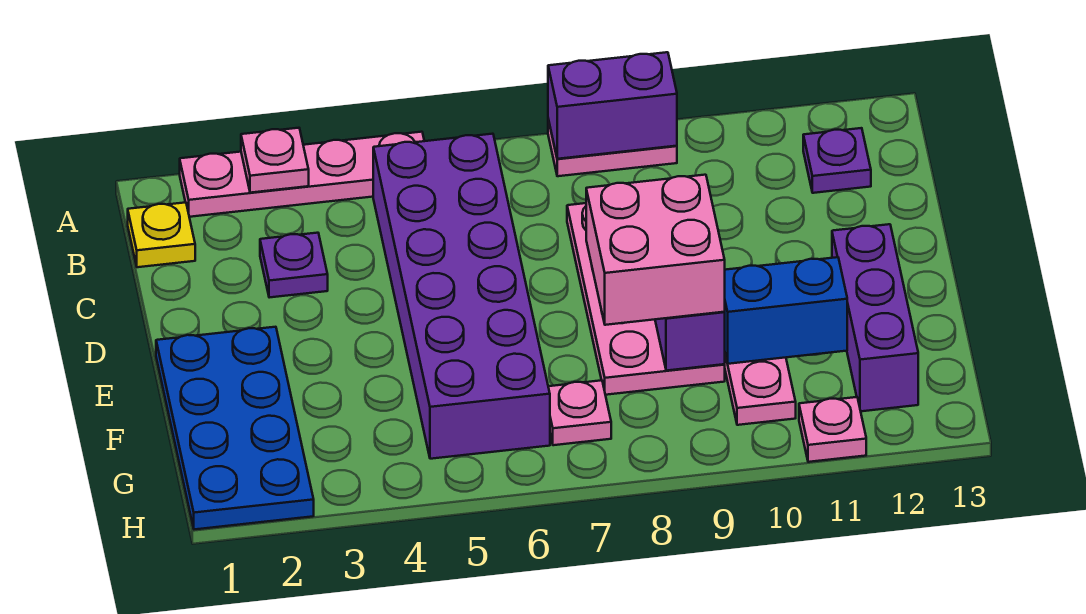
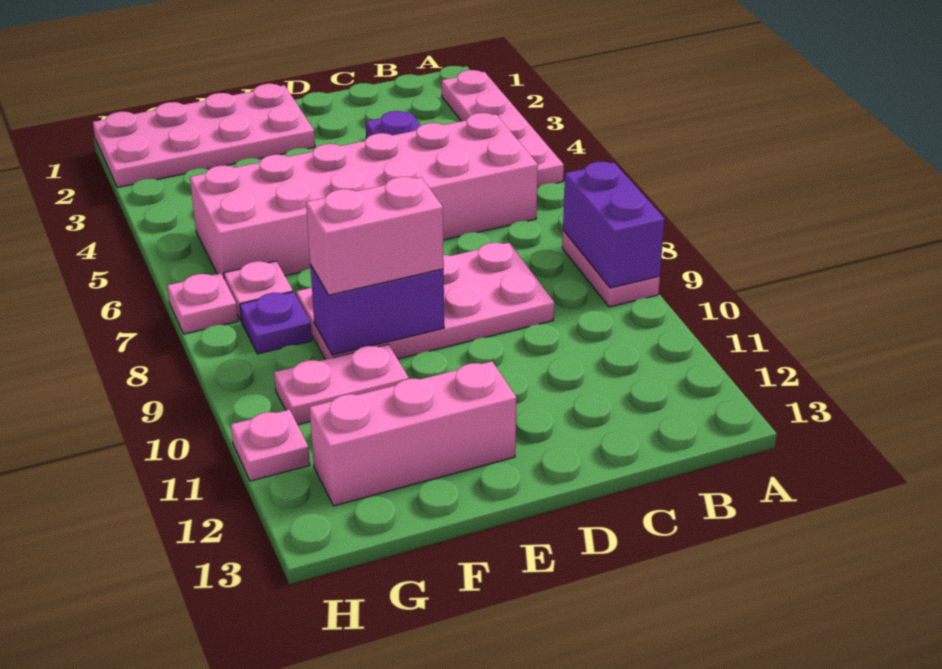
pink 1x1 plate [241,128,309,193] -> pink 1x1 plate moved to [167,273,238,334]
yellow 1x1 plate [128,202,195,267] -> none
purple 2x6 brick [373,134,550,459] -> pink 2x6 brick [190,113,538,278]
purple 1x1 plate [803,128,871,193] -> purple 1x1 plate moved to [240,292,312,354]
blue 2x4 plate [156,327,314,529] -> pink 2x4 plate [93,84,315,187]
pink 2x2 brick [586,175,725,325] -> pink 1x2 brick [306,177,444,295]
purple 1x3 brick [832,224,918,411] -> pink 1x3 brick [309,361,517,506]
blue 1x2 brick [725,257,847,364] -> none

